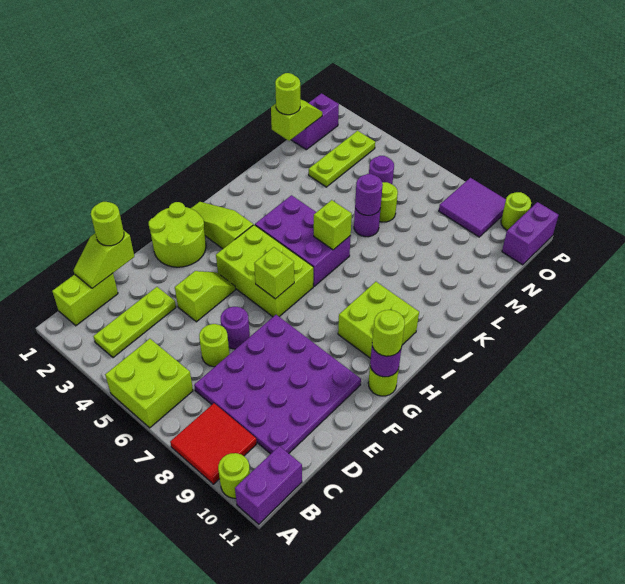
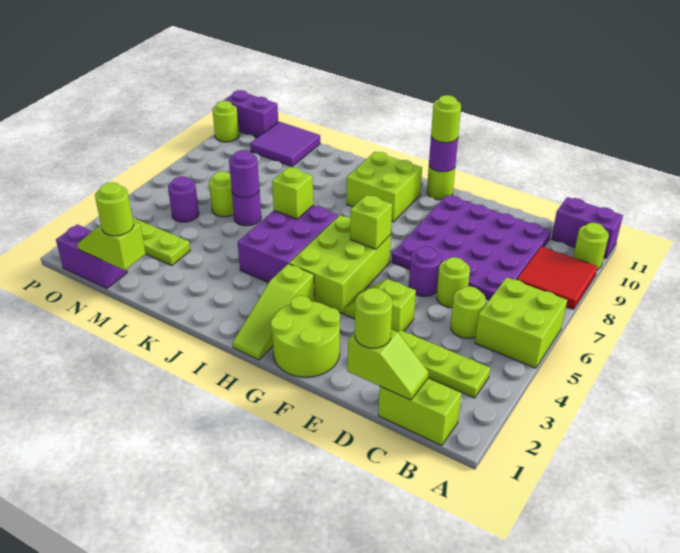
none -> lime 1x1 round brick [451,286,486,338]
purple 2x2 tile [439,178,506,237] -> purple 2x2 tile moved to [250,122,320,166]

